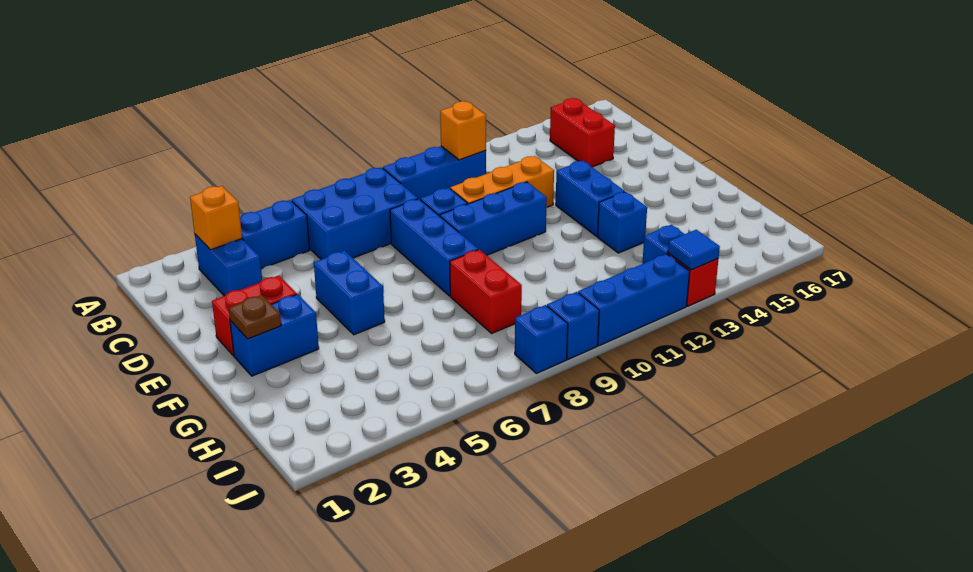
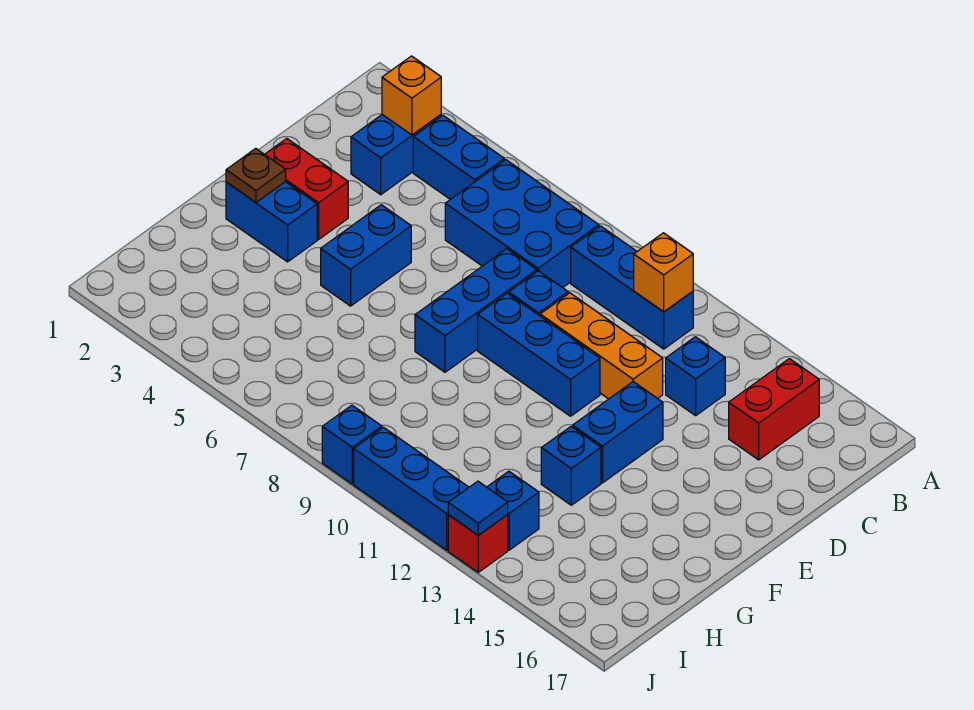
red 1x2 brick [450,250,522,333] -> none
blue 1x1 brick [515,305,568,374] -> blue 1x1 brick moved to [666,337,725,416]

